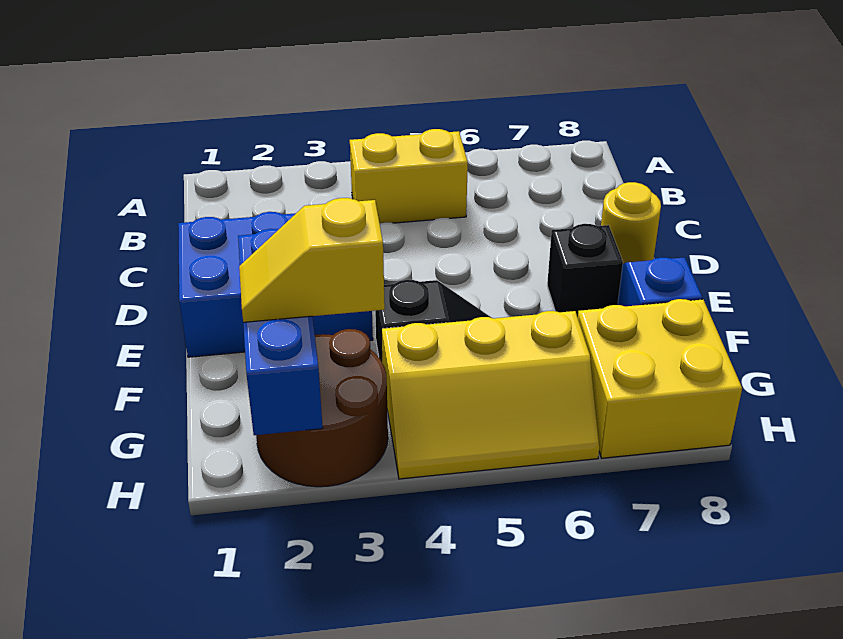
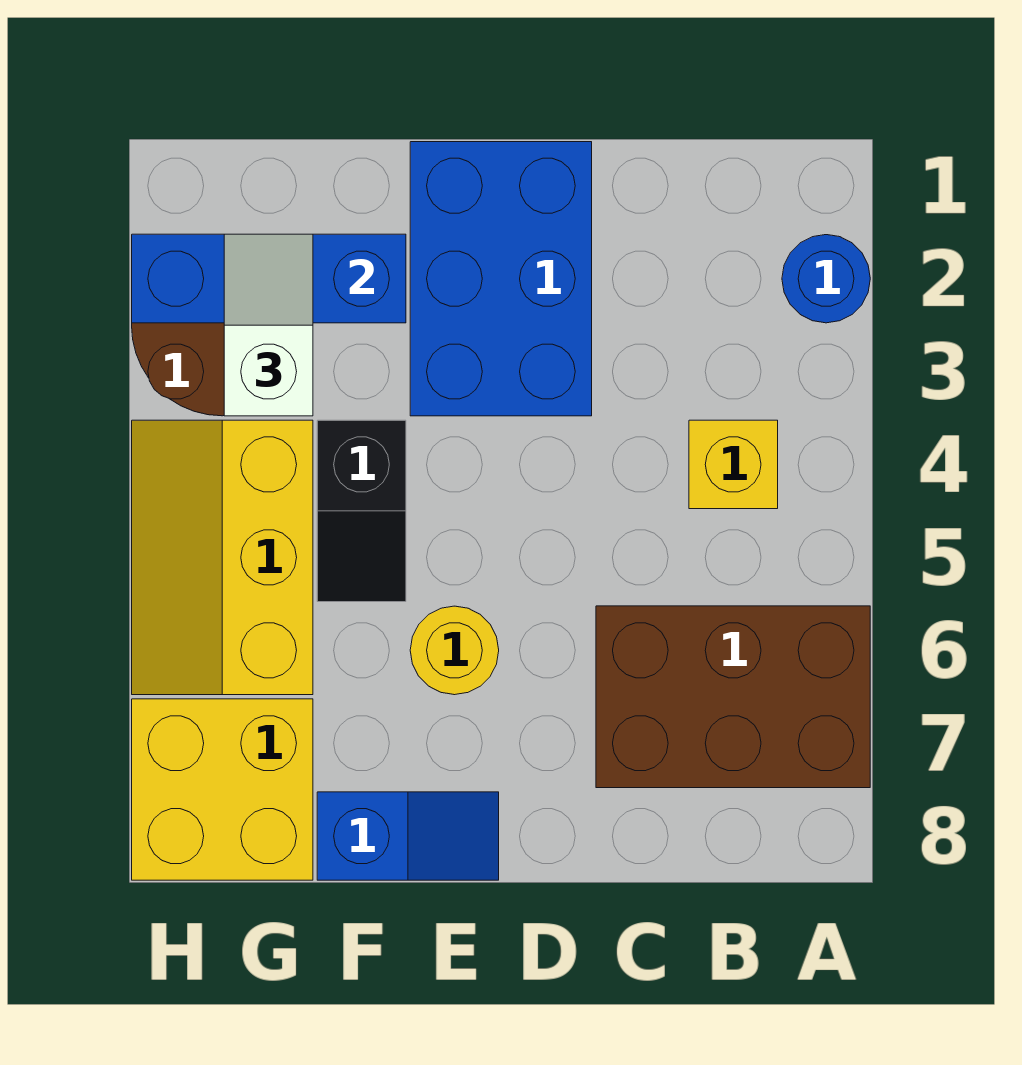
none -> blue 1x1 round brick [782,235,870,323]
none -> brown 2x3 brick [596,606,870,788]
yellow 1x2 brick [350,129,468,224] -> yellow 1x1 brick [689,420,778,509]
yellow 1x1 round brick [601,182,661,264] -> yellow 1x1 round brick moved to [410,606,499,695]
black 1x1 brick [547,224,623,317] -> none
yellow 1x2 slope [239,198,385,322] -> white 1x2 slope [224,234,313,416]

